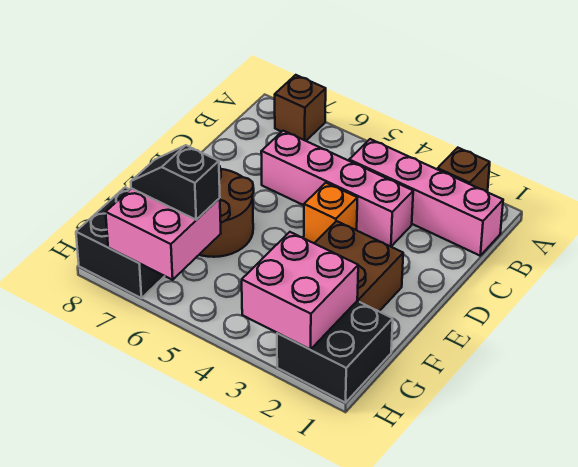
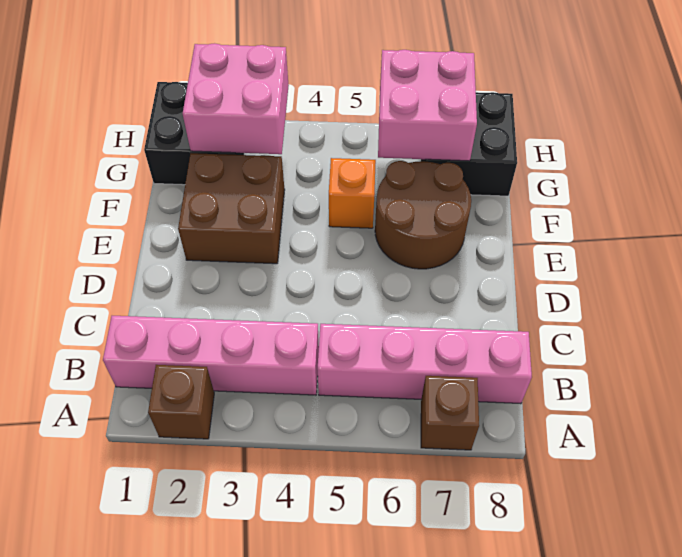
pink 1x4 brick [261,131,413,247] -> pink 1x4 brick moved to [318,324,532,404]
orange 1x1 brick [304,183,357,243] -> orange 1x1 brick moved to [329,158,376,228]
black 1x2 slope [131,145,220,220] -> none

